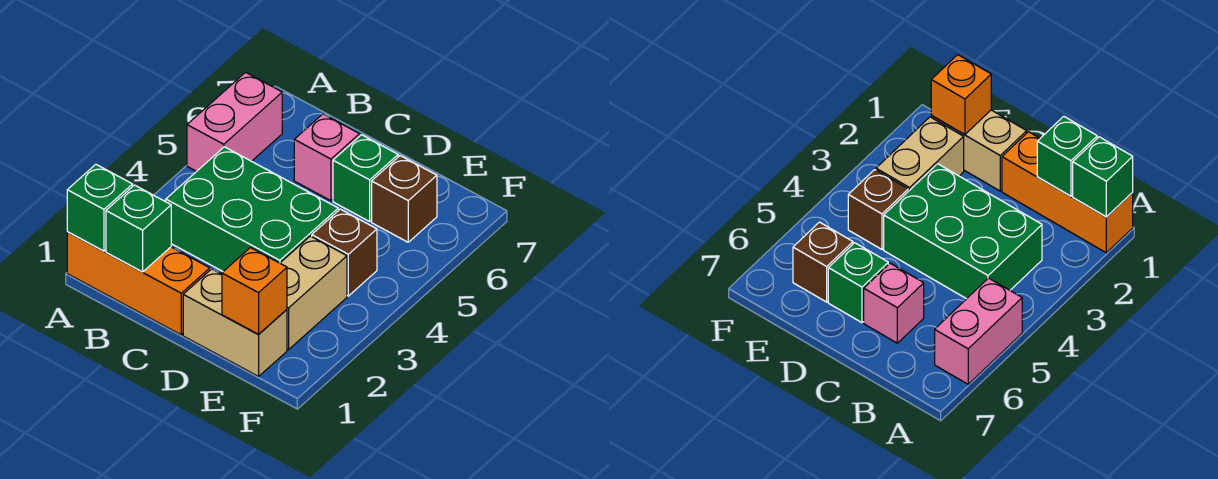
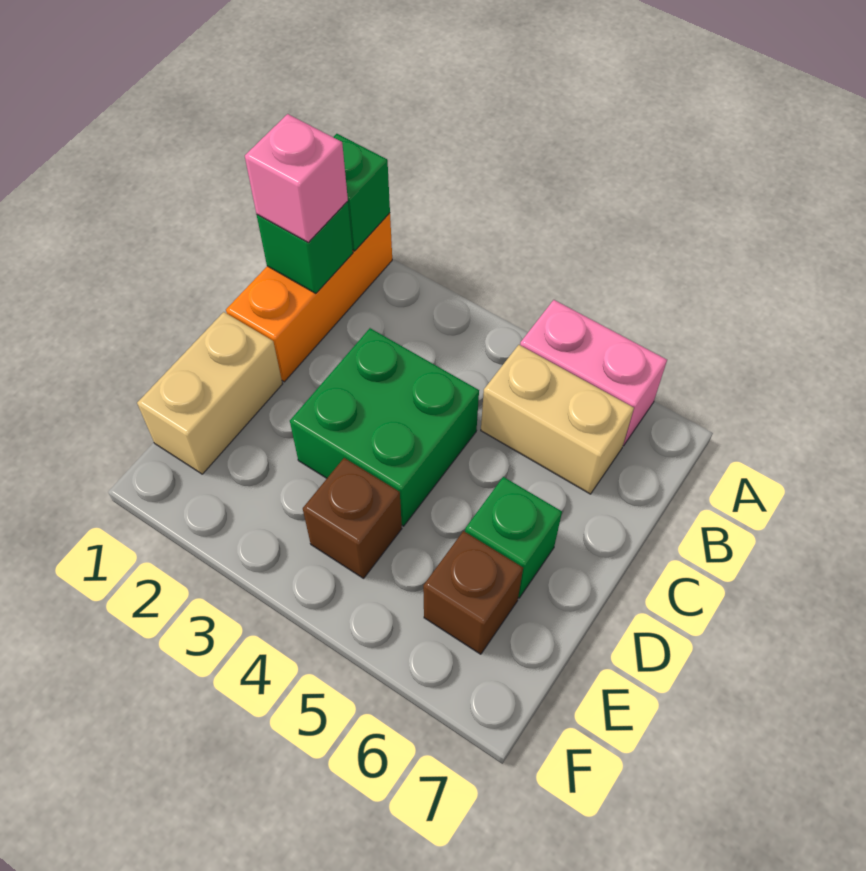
green 2x3 brick [166,147,338,271] -> green 2x2 brick [290,328,479,526]
pink 1x1 brick [294,114,360,201] -> pink 1x1 brick moved to [245,114,348,242]
orange 1x1 brick [222,248,287,334] -> none
tan 1x2 brick [280,236,347,350] -> tan 1x2 brick moved to [481,345,634,494]

